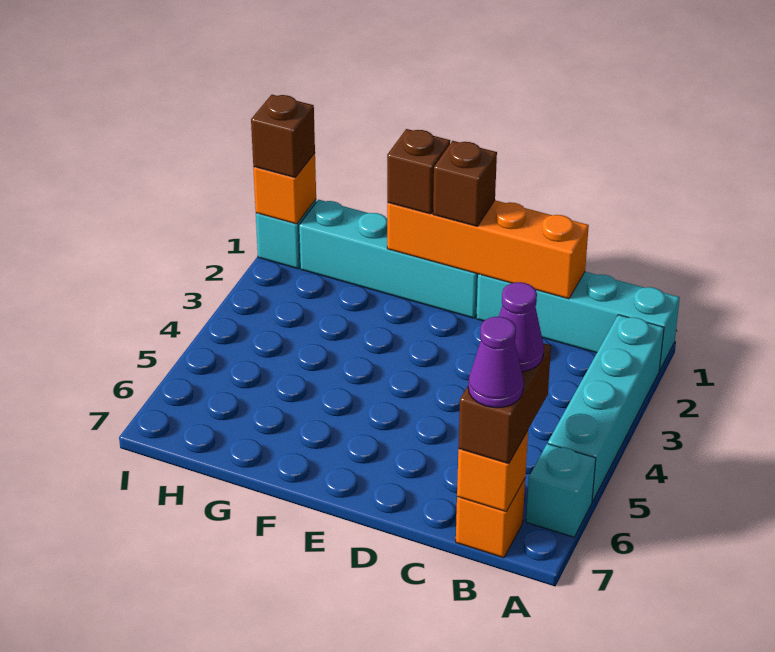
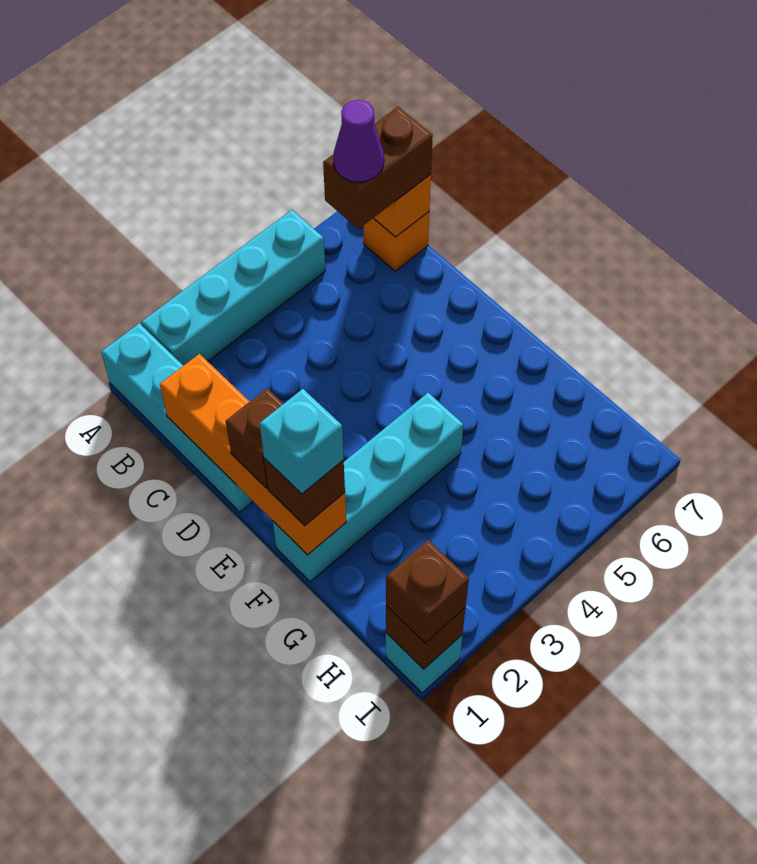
cyan 1x1 brick [526,444,596,537] -> cyan 1x1 brick moved to [259,389,344,494]
purple 1x1 cone [468,317,524,408] -> none
cyan 1x4 brick [299,200,478,318] -> cyan 1x4 brick turned to [273,393,463,582]
orange 1x1 brick [253,153,316,224] -> brown 1x1 brick [386,606,466,669]

